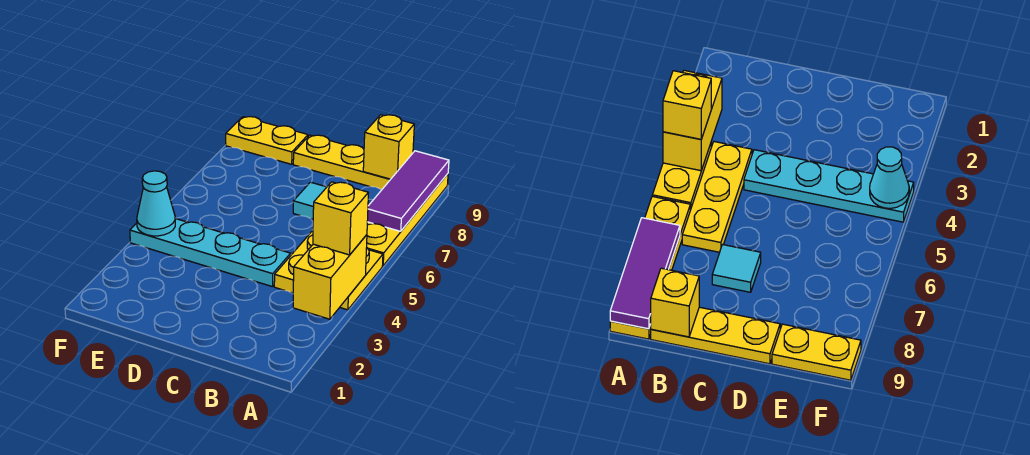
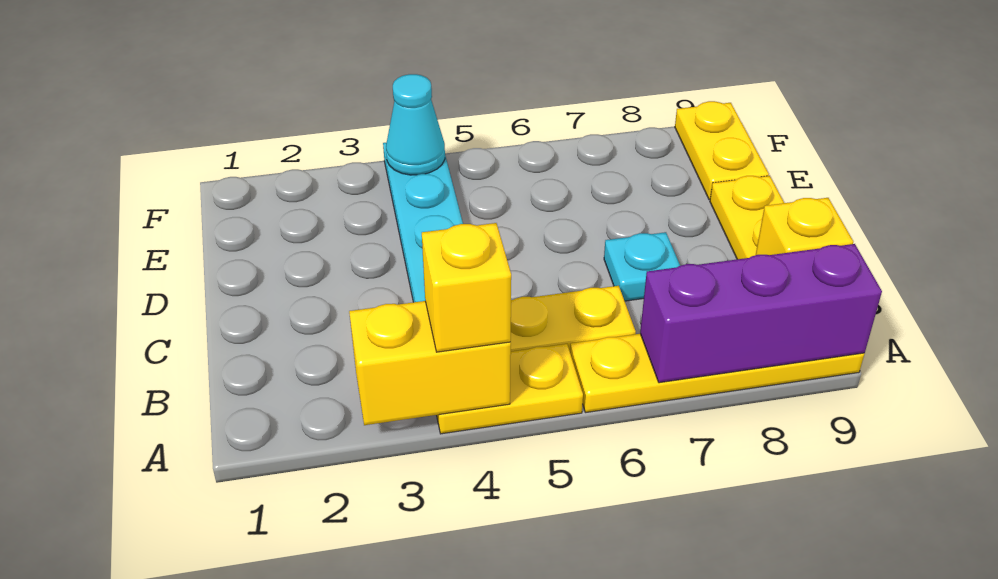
purple 1x3 tile [367,151,449,231] -> purple 1x3 brick [640,244,882,383]
cyan 1x1 tile [293,182,327,219] -> cyan 1x1 plate [604,232,680,301]

